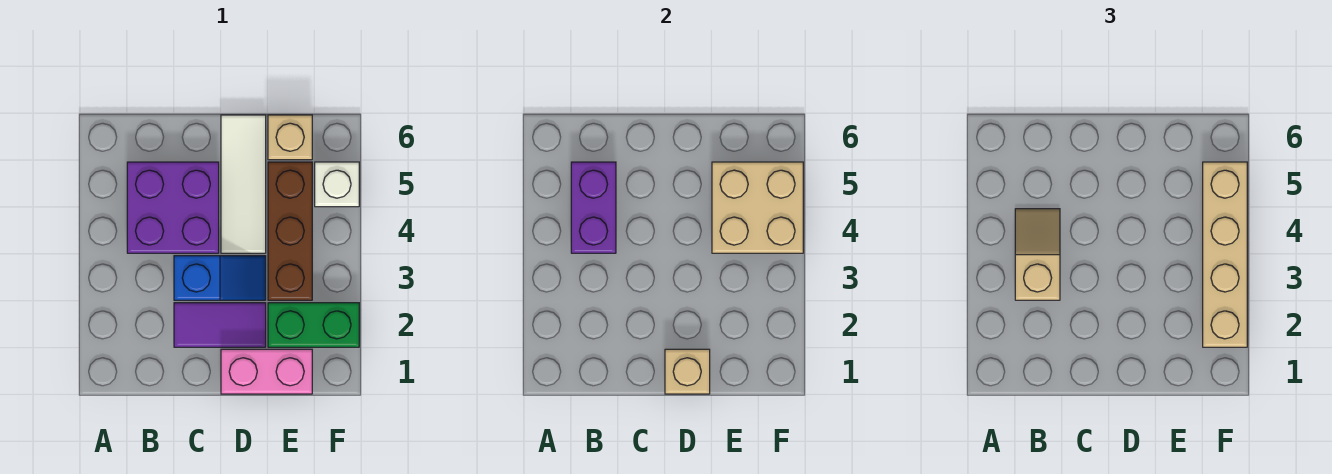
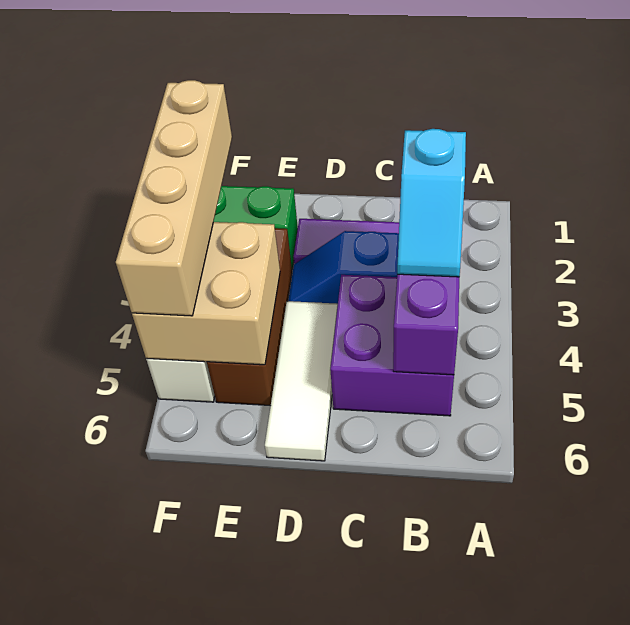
tan 1x2 slope [1015,209,1060,300] -> cyan 1x2 slope [397,129,466,277]
pink 1x2 brick [221,349,312,394] -> none
tan 1x1 brick [665,349,710,394] -> none
tan 1x1 brick [268,115,312,160] -> none

